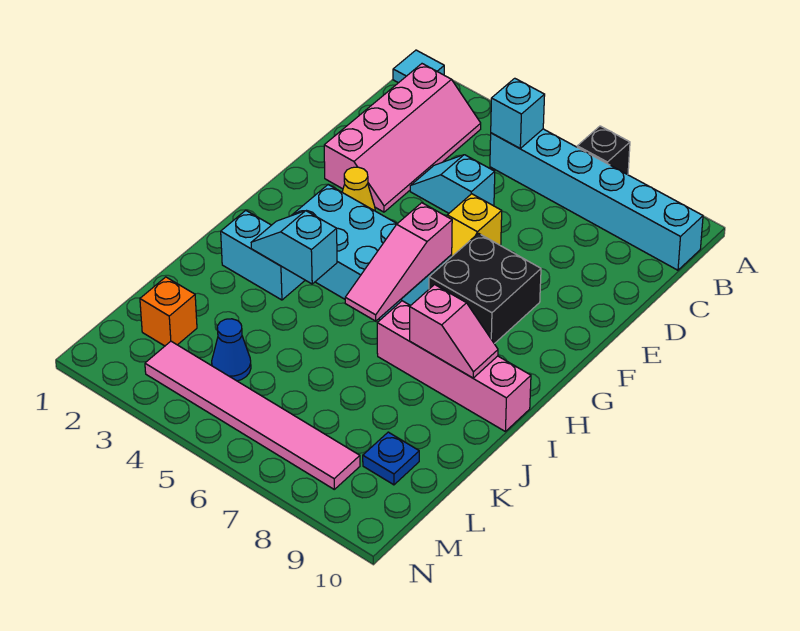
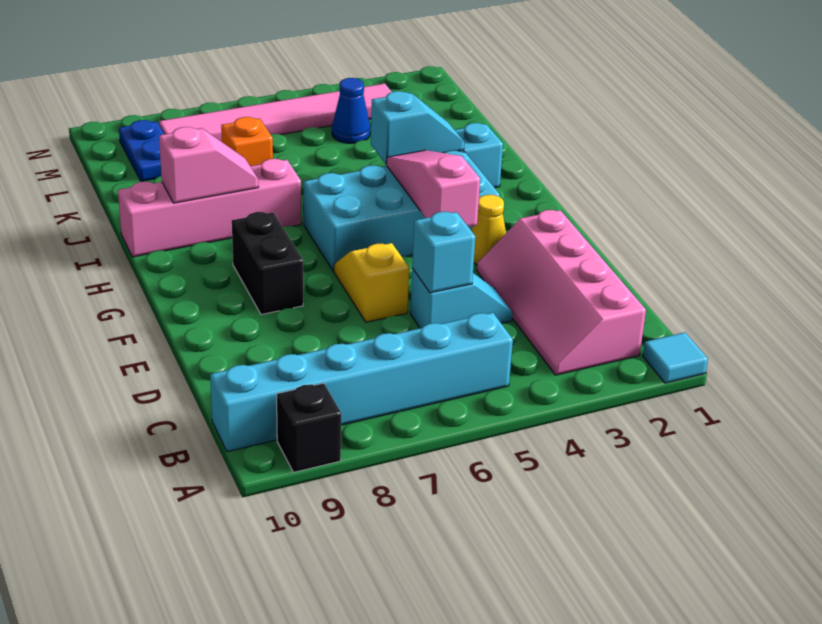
black 1x1 brick [577,126,630,175] -> black 1x1 brick moved to [277,383,341,472]
cyan 1x1 brick [491,78,545,148] -> cyan 1x1 brick moved to [412,212,475,293]
black 2x2 brick [429,233,541,344] -> black 1x2 brick [232,212,303,315]
pink 1x3 slope [345,203,452,321] -> pink 1x3 slope moved to [387,150,480,227]
pink 1x2 slope [410,285,498,378] -> pink 1x2 slope turned to [159,127,258,203]
orange 1x1 brick [140,277,197,346] -> orange 1x1 brick moved to [221,117,273,166]
blue 1x1 plate [363,432,419,485] -> blue 1x2 plate [119,120,164,181]

